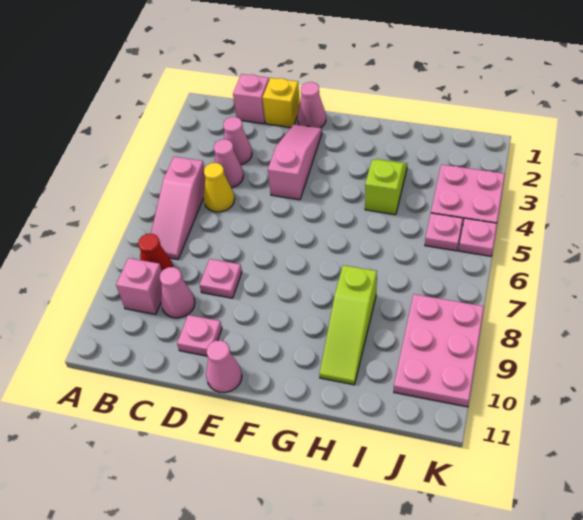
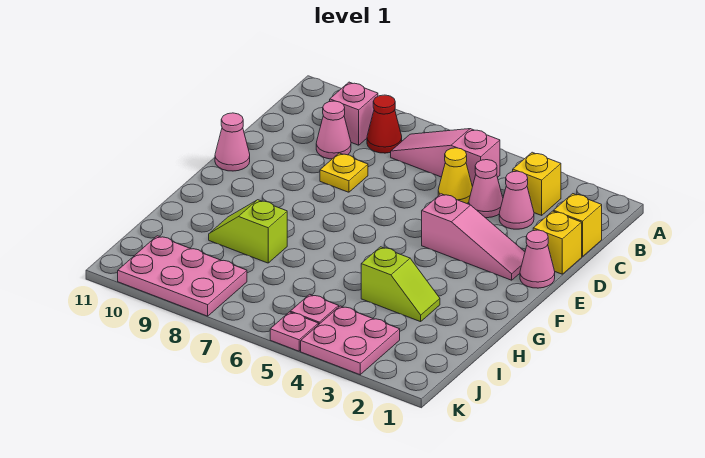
none -> yellow 1x1 brick [513,152,561,215]
pink 1x1 brick [233,74,269,124] -> yellow 1x1 brick [554,194,602,257]
pink 1x1 plate [200,259,242,298] -> yellow 1x1 plate [320,153,368,192]
pink 1x1 plate [177,315,222,356] -> none
lime 1x3 slope [320,265,377,385] -> lime 1x2 slope [209,200,287,263]

